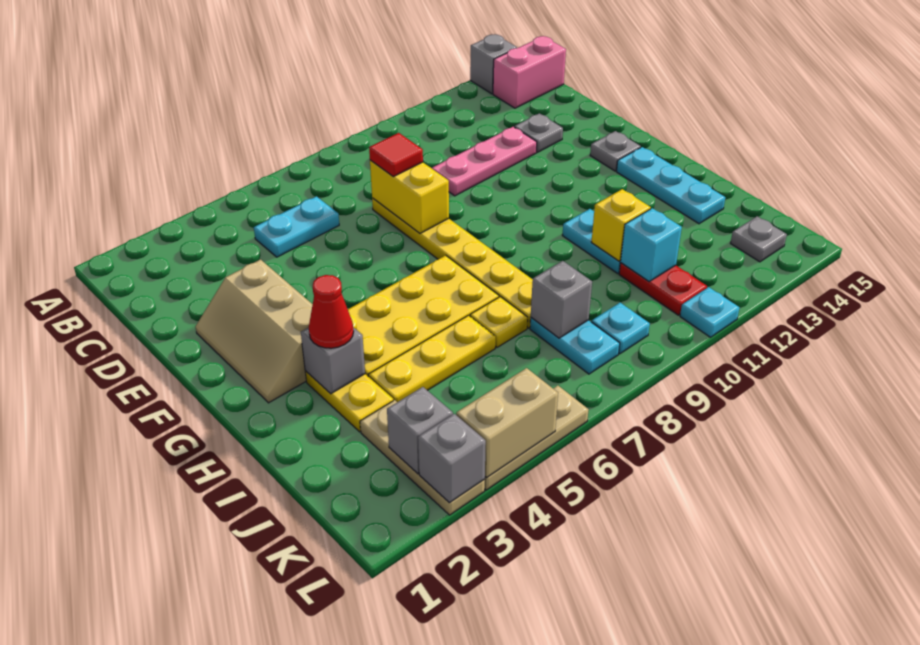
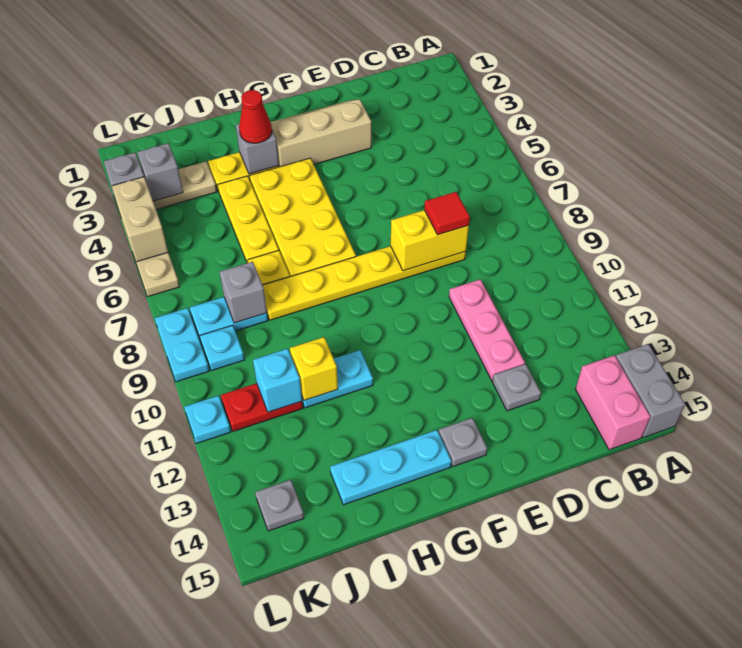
grey 1x1 brick [470,34,517,94] -> grey 1x2 brick [616,344,685,438]
cyan 1x2 plate [254,196,339,257] -> cyan 1x2 plate moved to [155,308,209,382]

